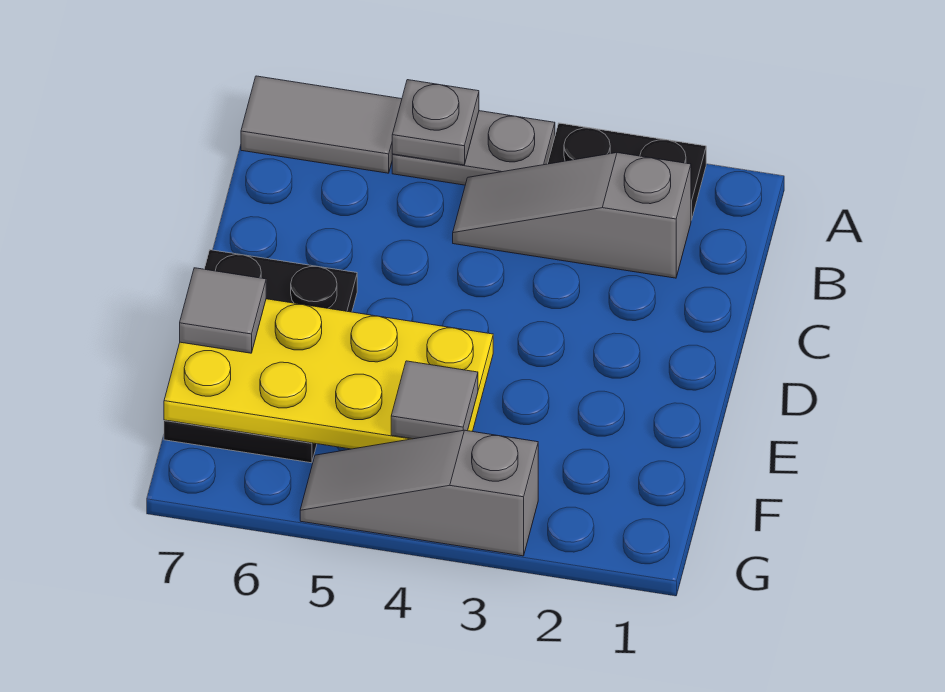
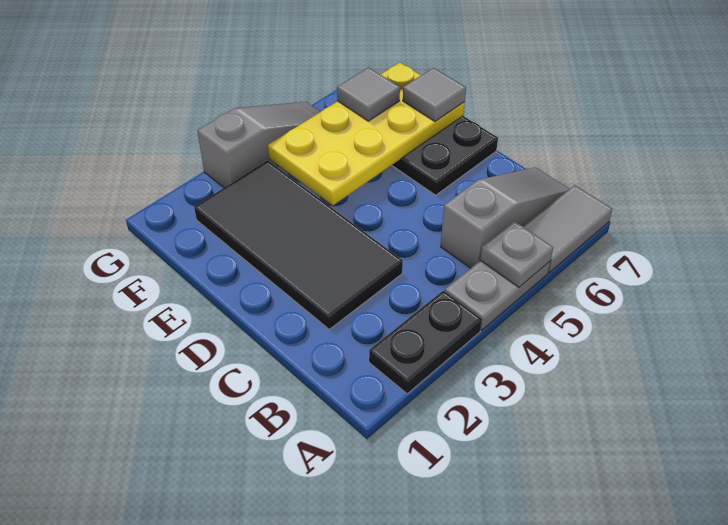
grey 1x3 slope [453,153,691,278] -> grey 1x3 slope moved to [441,167,570,268]
none -> black 2x4 tile [194,160,403,329]
grey 1x1 tile [391,361,478,439] -> grey 1x1 tile moved to [337,67,400,121]

